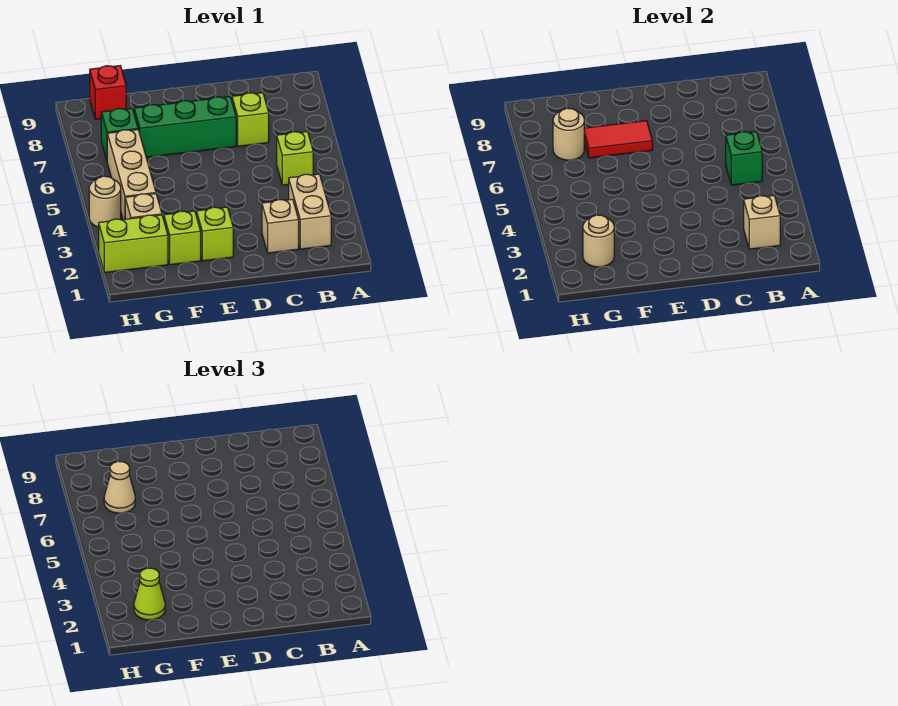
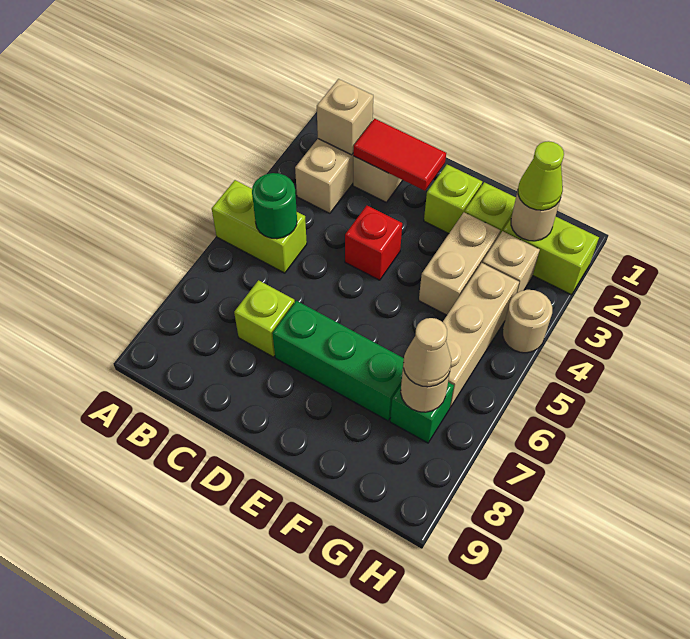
lime 1x1 brick [277,131,313,185] -> lime 1x2 brick [212,180,307,273]
green 1x1 brick [726,131,762,185] -> green 1x1 round brick [252,173,297,239]
red 1x2 tile [584,121,653,158] -> red 1x2 tile moved to [353,119,446,191]
none -> tan 1x2 brick [419,213,500,315]
red 1x1 brick [90,66,126,119] -> red 1x1 brick moved to [345,206,402,280]

